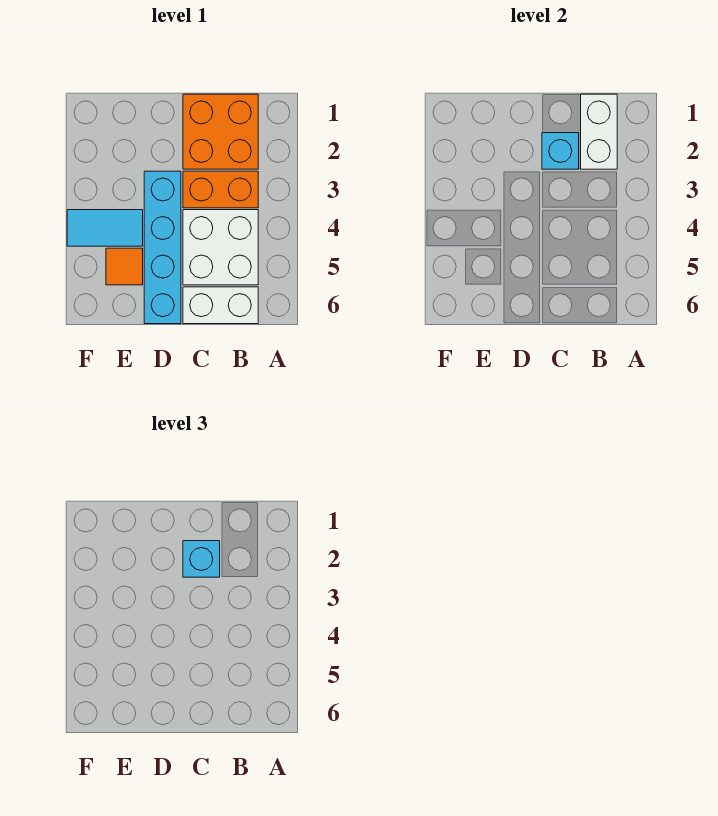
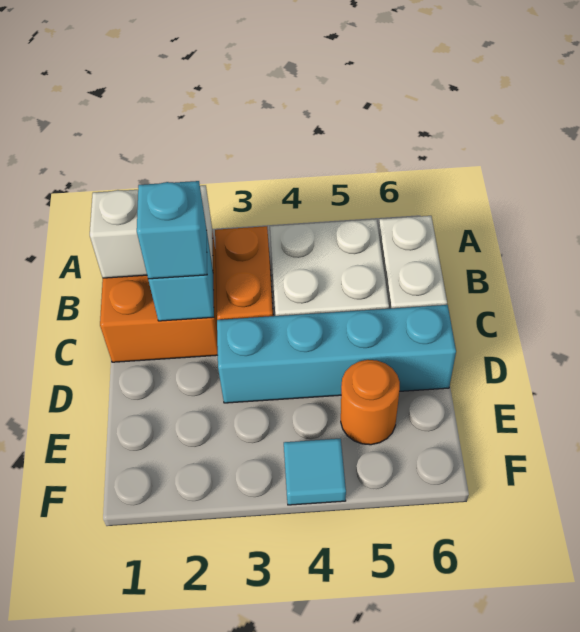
cyan 1x2 tile [67,210,143,246] -> cyan 1x1 tile [284,439,346,505]
orange 1x1 tile [106,248,143,285] -> orange 1x1 round brick [341,360,400,445]

